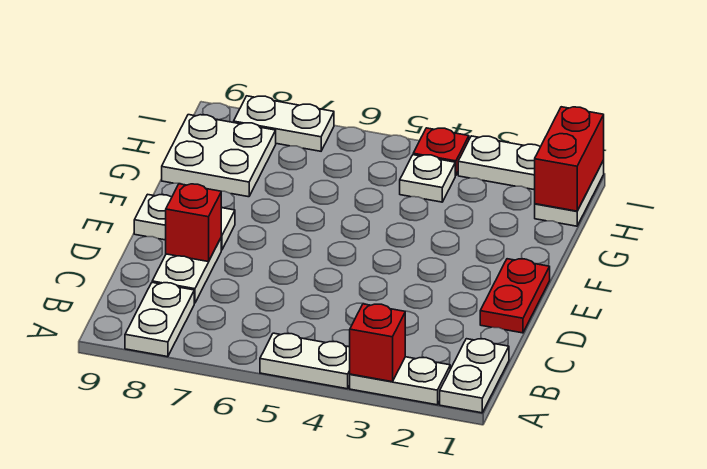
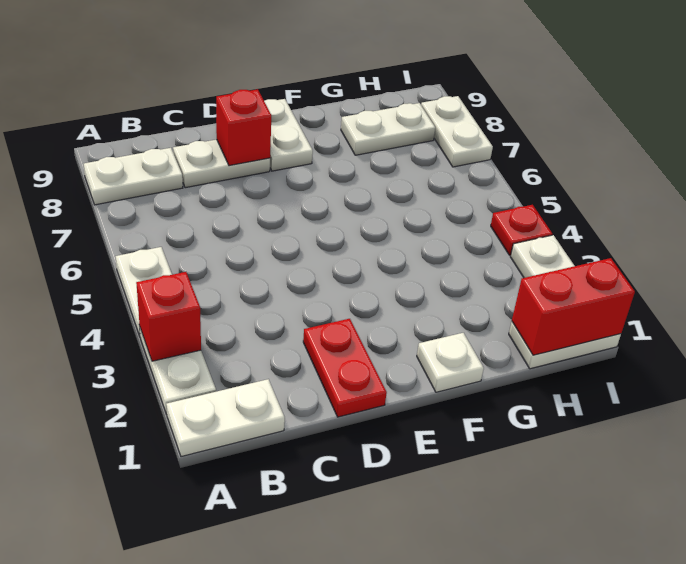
red 1x2 plate [480,259,550,333] -> red 1x2 plate turned to [303,319,387,417]
white 2x2 plate [162,115,276,197] -> white 1x2 plate [341,103,435,155]
white 1x1 plate [400,155,455,202] -> white 1x1 plate moved to [417,333,484,392]

